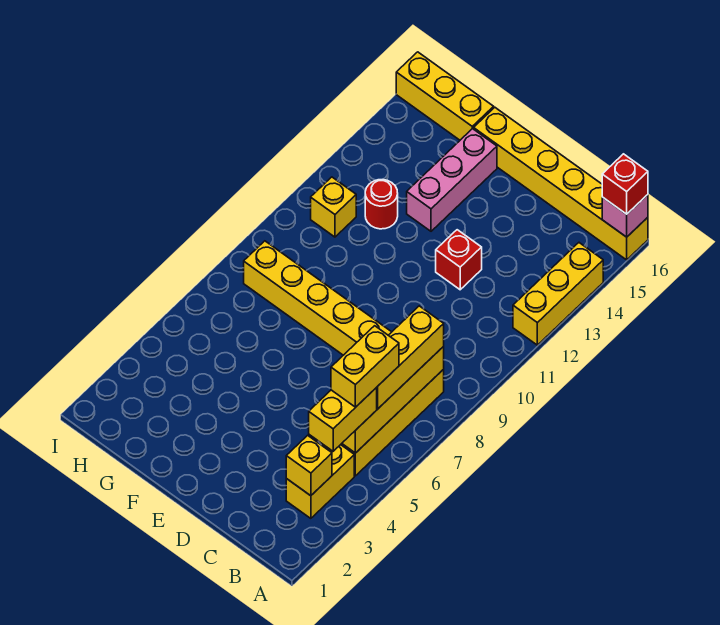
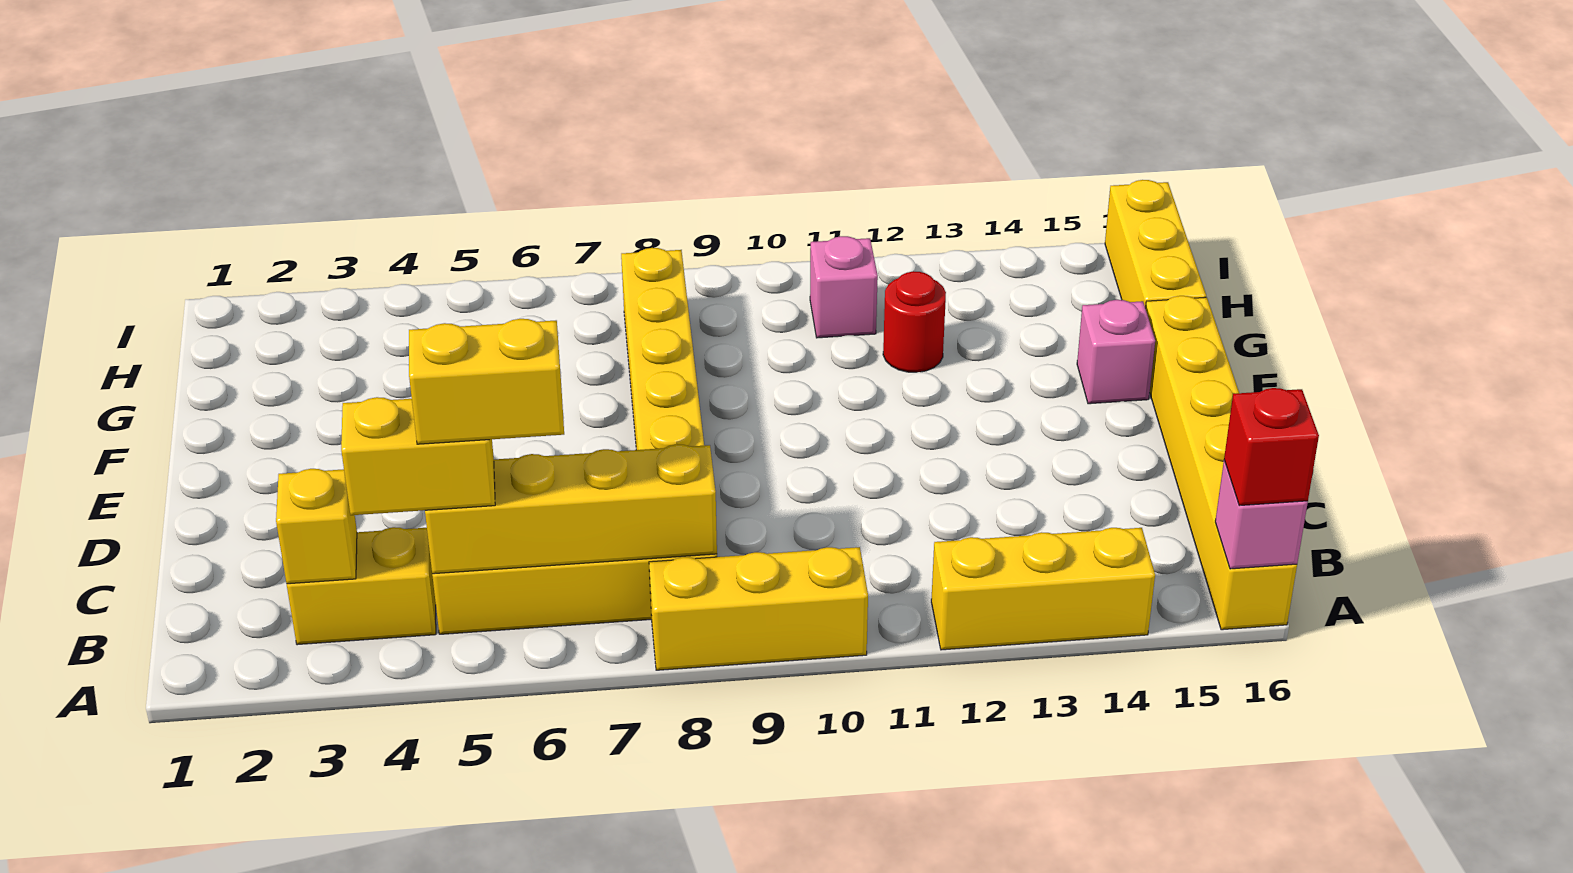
yellow 1x3 brick [376,306,444,409] -> yellow 1x3 brick moved to [649,547,868,670]
red 1x1 brick [436,230,482,290] -> none
pink 1x3 brick [407,129,497,231] -> pink 1x1 brick [1077,300,1155,404]
yellow 1x1 brick [311,177,356,237] -> pink 1x1 brick [810,236,878,338]

